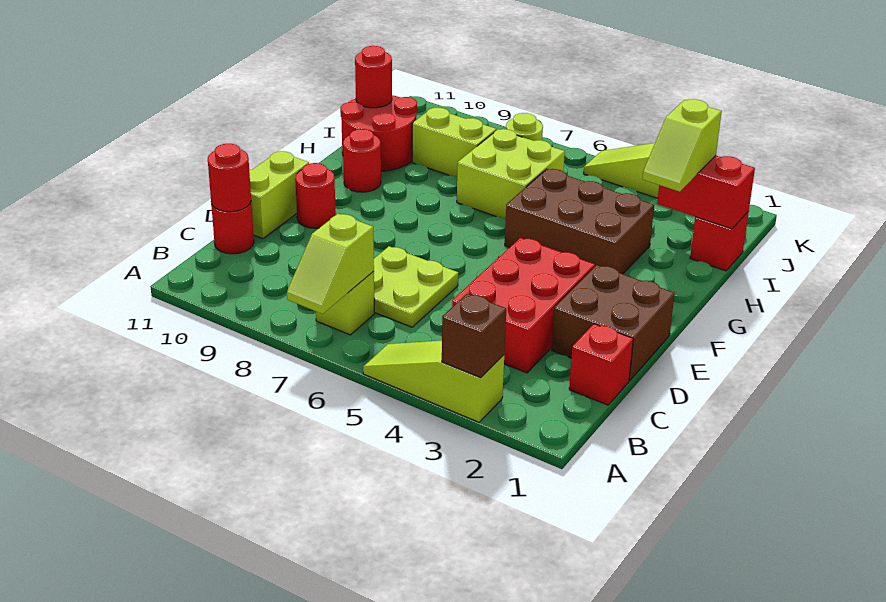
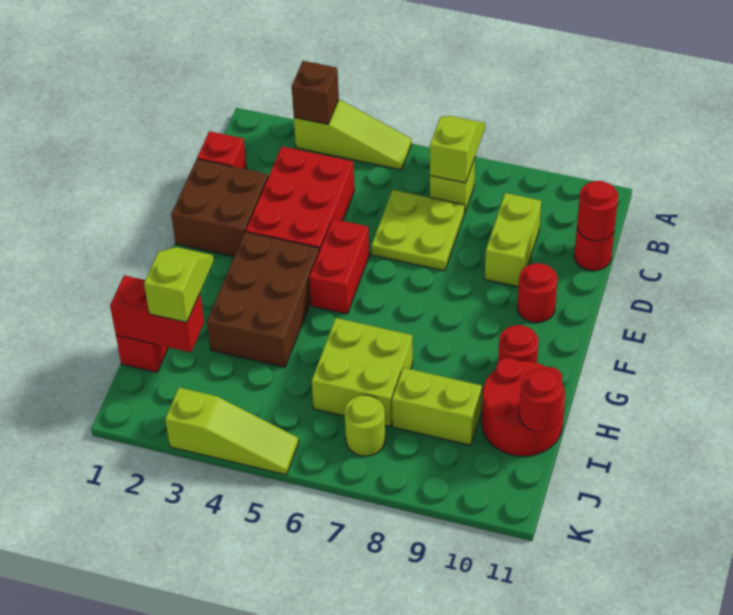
lime 1x2 brick [249,151,309,239] -> lime 1x2 brick moved to [485,193,541,287]
none -> red 1x2 brick [309,219,369,314]
brown 2x3 brick [505,169,654,274] -> brown 2x3 brick turned to [207,232,319,367]

